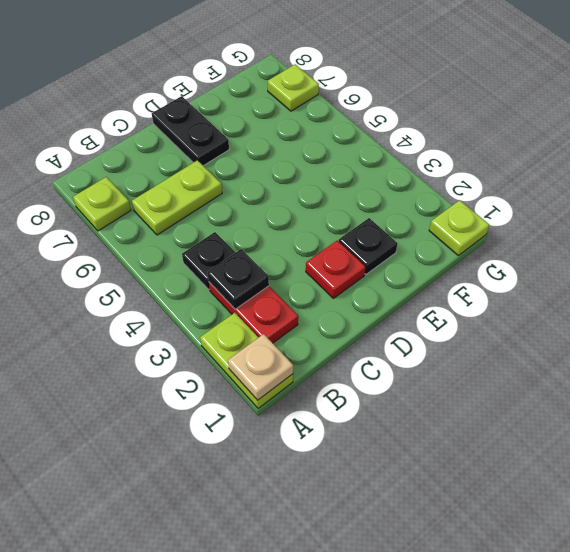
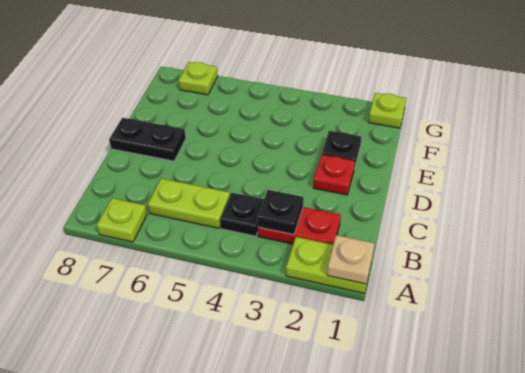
lime 1x2 plate [132,160,222,235] -> lime 1x2 plate turned to [148,179,230,228]

